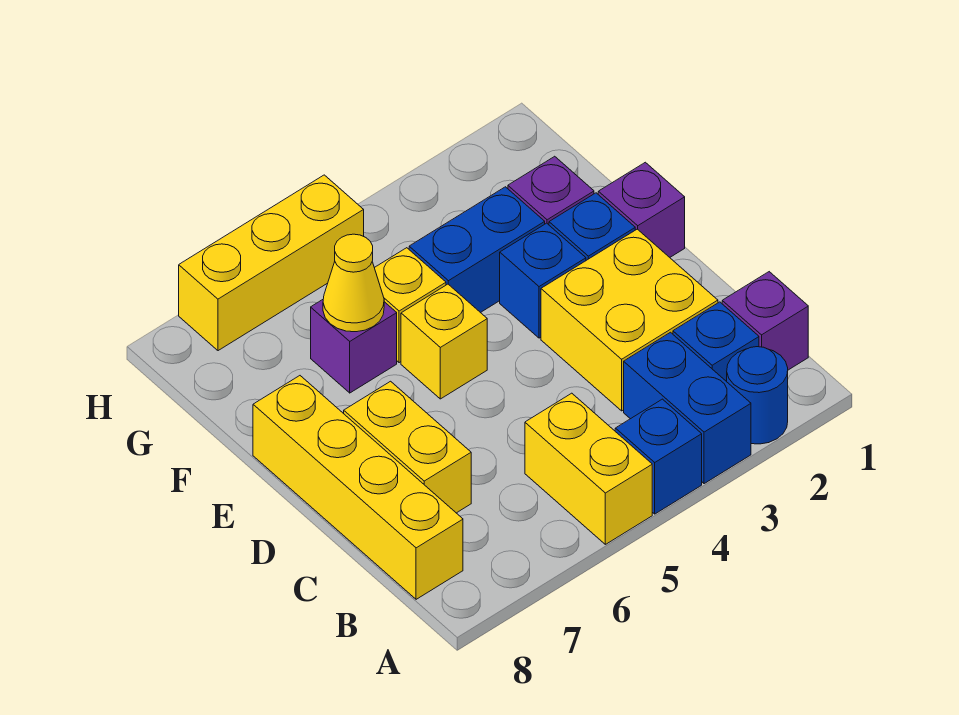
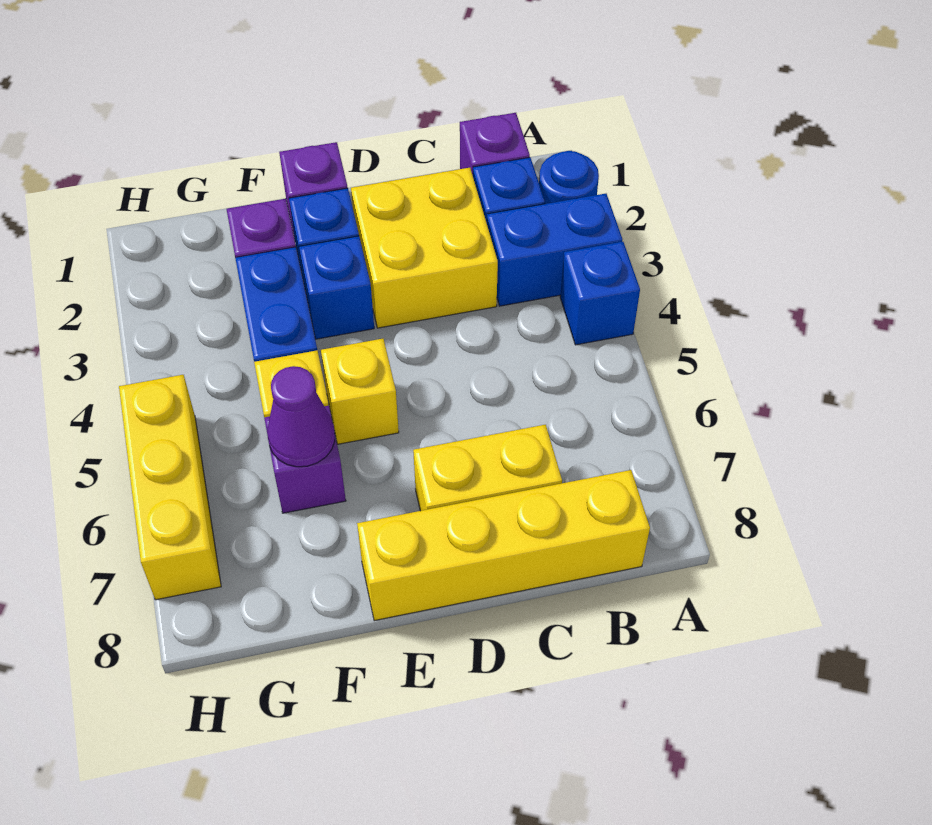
yellow 1x2 brick [525,393,652,544] -> none
yellow 1x1 cone [323,234,384,332] -> purple 1x1 cone [268,366,335,467]

